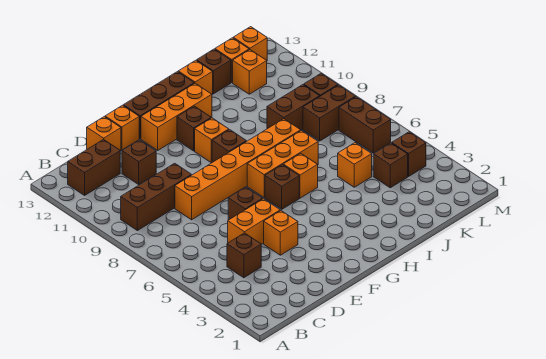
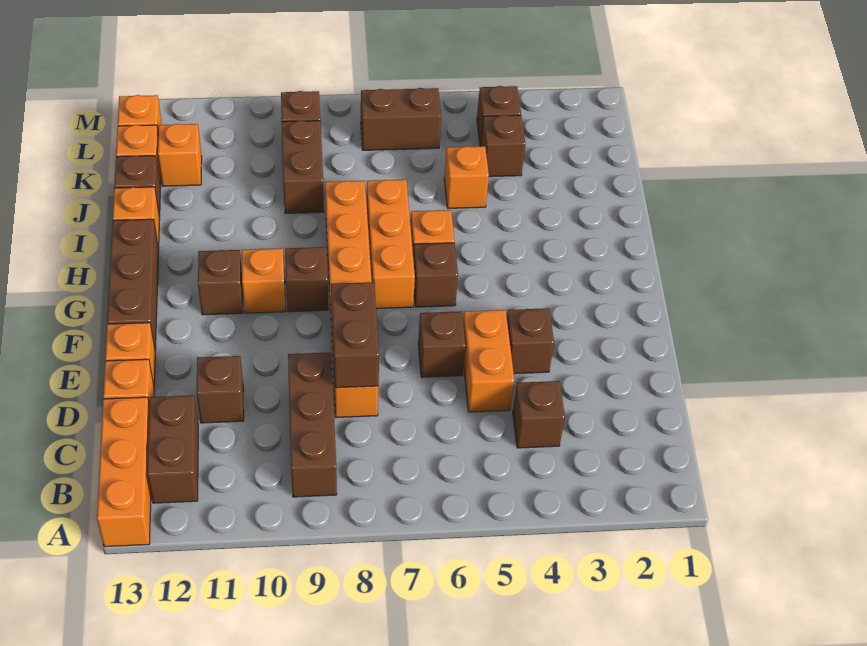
orange 1x1 brick [264,211,298,255] -> brown 1x1 brick [507,308,554,374]
orange 1x3 brick [141,83,212,150] -> orange 1x3 brick moved to [97,397,151,547]
brown 1x2 brick [303,85,356,141] -> brown 1x2 brick moved to [331,282,379,388]

